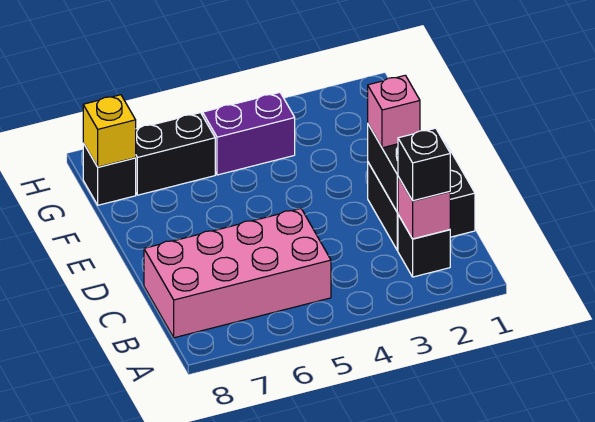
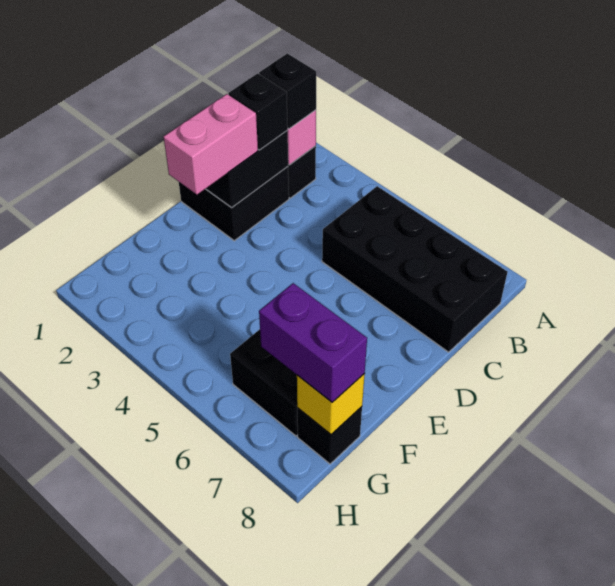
pink 2x4 brick [144,209,331,338] -> black 2x4 brick [322,186,507,352]
none -> black 1x1 brick [228,73,288,150]
pink 1x1 brick [368,75,420,148] -> pink 1x2 brick [164,94,258,195]
purple 1x2 brick [203,93,295,175] -> purple 1x2 brick moved to [259,283,367,402]

